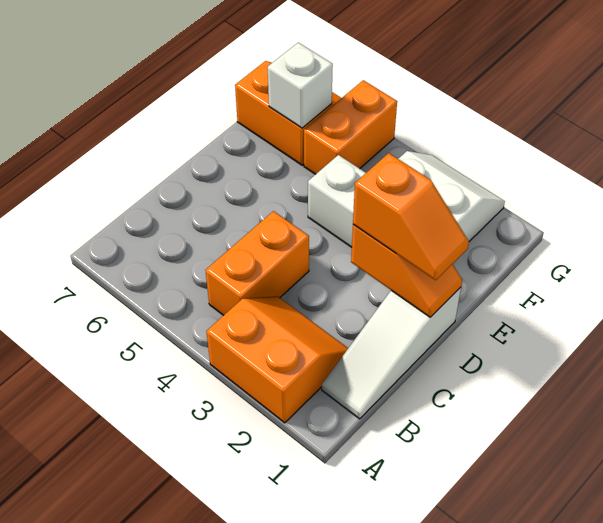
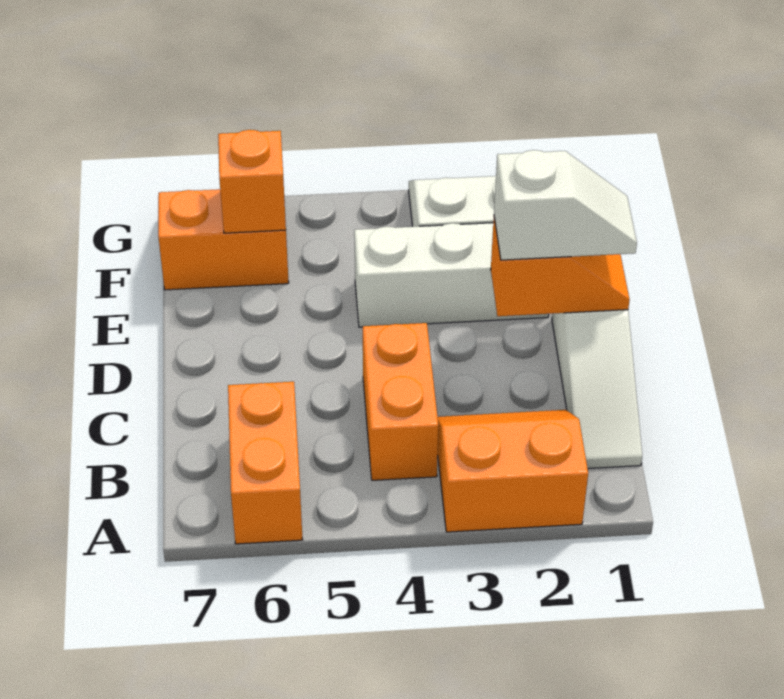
orange 1x2 slope [353,153,469,280] -> white 1x2 slope [494,150,637,260]
orange 1x2 brick [304,80,397,174] -> orange 1x2 brick moved to [228,382,303,544]
white 1x1 brick [268,43,333,128] -> orange 1x1 brick [218,130,286,233]

